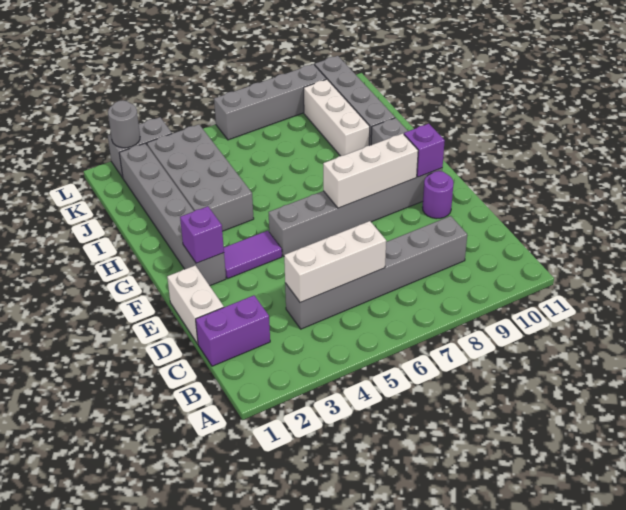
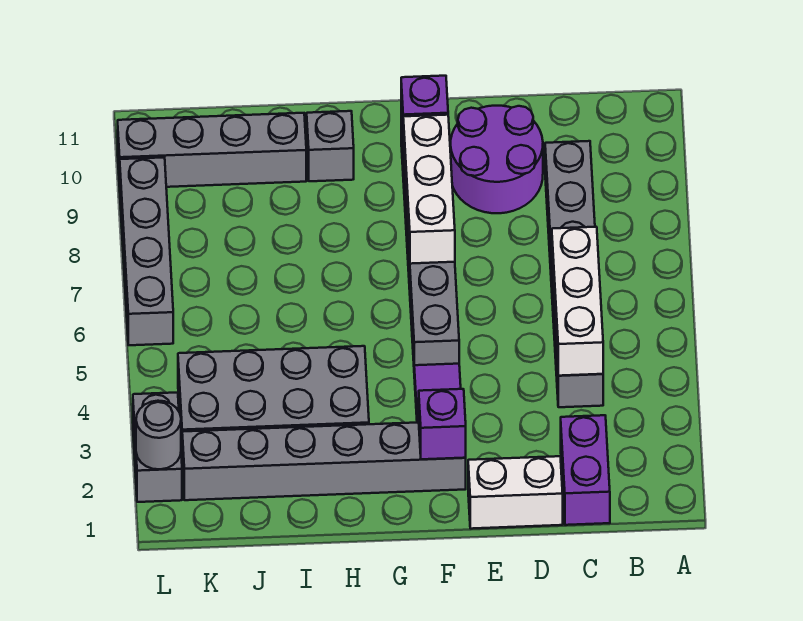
purple 1x1 round brick [422,171,453,219] -> purple 2x2 round brick [451,106,543,213]
white 1x3 brick [304,79,370,156] -> none

